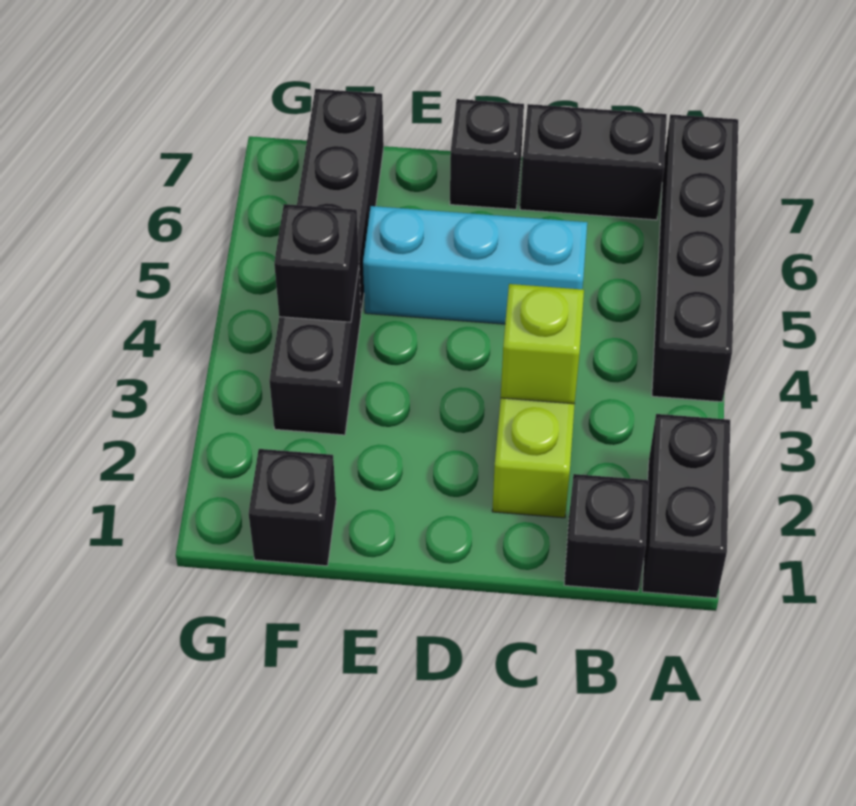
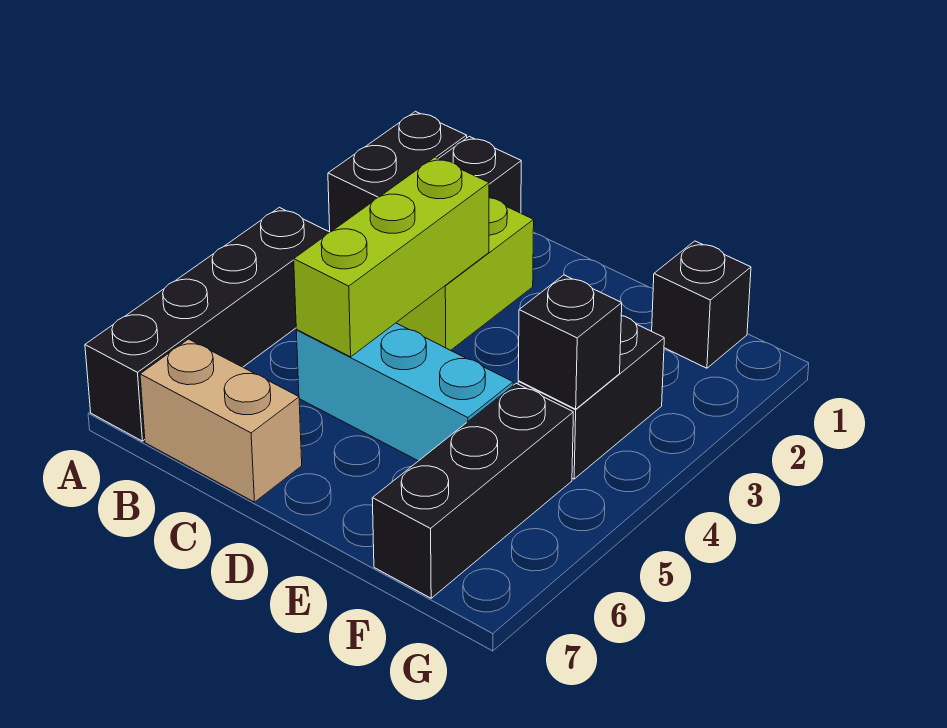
black 1x2 brick [520,104,667,220] -> tan 1x2 brick [140,339,302,502]
lime 1x1 brick [501,284,584,404] -> lime 1x3 brick [294,157,489,357]
black 1x1 brick [450,99,524,209] -> none

